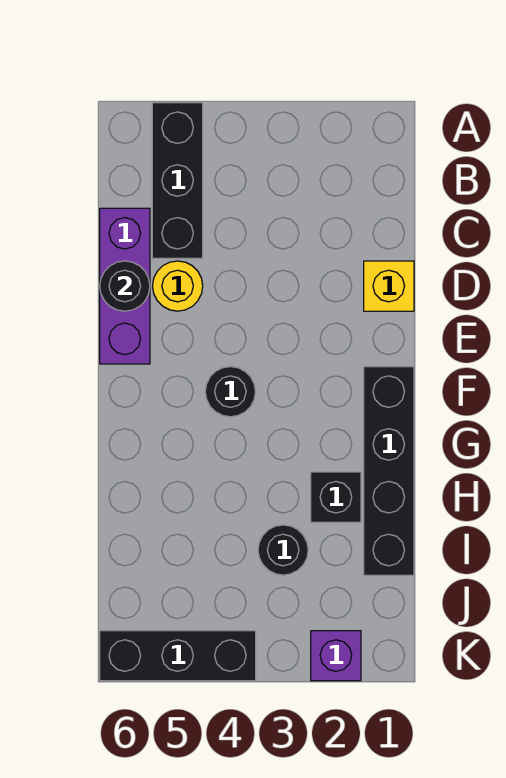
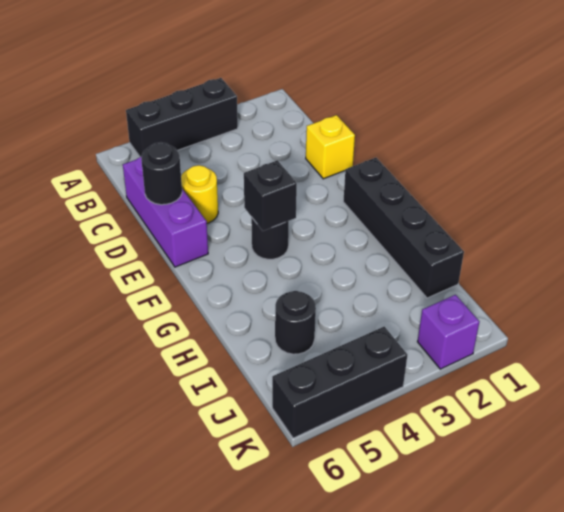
black 1x3 brick [152,103,203,258] -> black 1x3 brick turned to [126,78,238,157]
black 1x1 brick [311,472,361,522] -> black 1x1 brick moved to [244,160,297,231]
black 1x1 round brick [258,525,308,575] -> black 1x1 round brick moved to [275,291,316,354]

